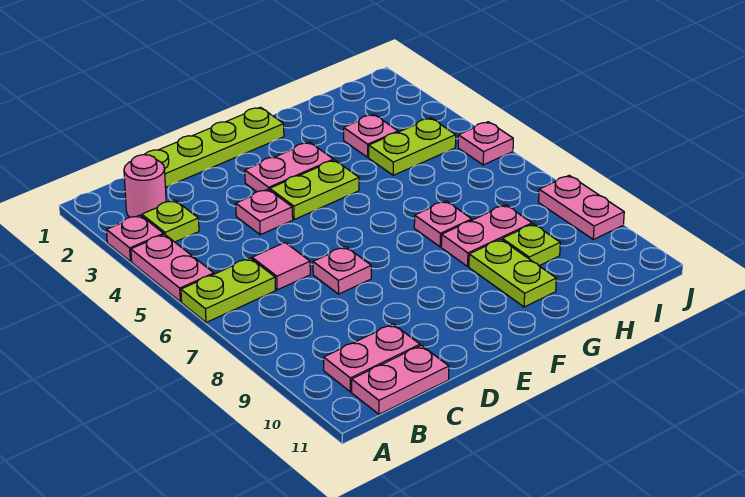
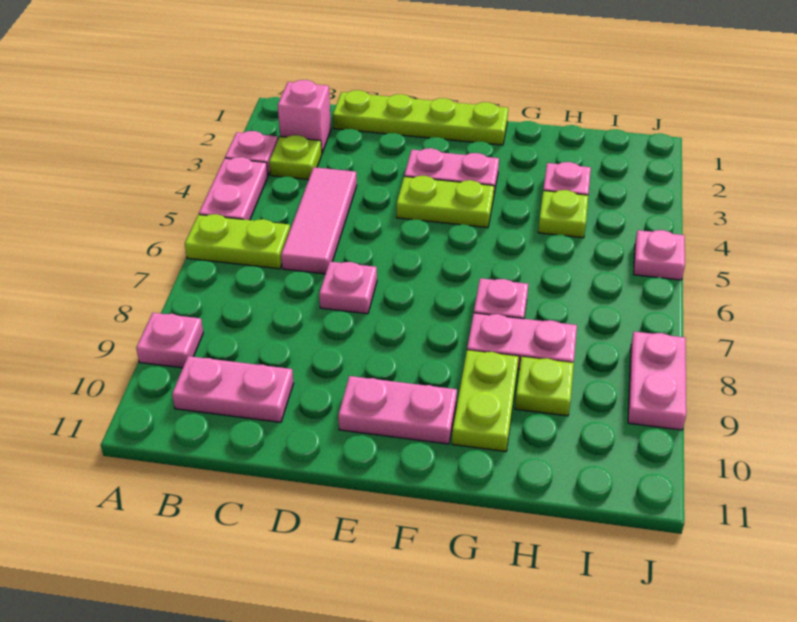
pink 1x1 round brick [124,155,166,217] -> pink 1x1 brick [278,80,331,153]
pink 1x2 plate [352,345,449,414] -> pink 1x2 plate moved to [338,376,457,444]
pink 1x1 tile [252,243,310,290] -> pink 1x3 tile [281,167,357,274]
pink 1x1 plate [236,189,293,235] -> pink 1x1 plate moved to [136,313,203,368]
lime 1x2 plate [369,118,456,175] -> lime 1x1 plate [538,190,588,238]

